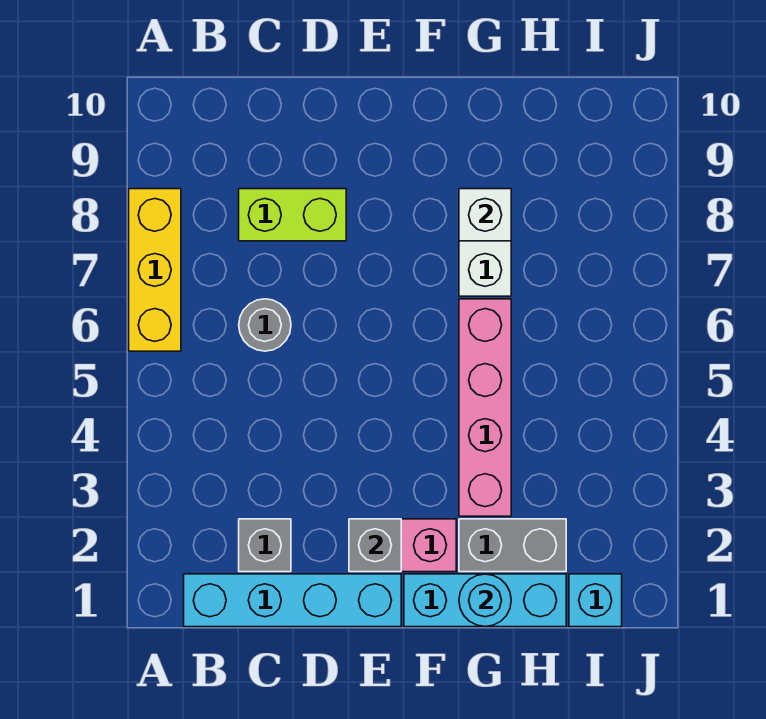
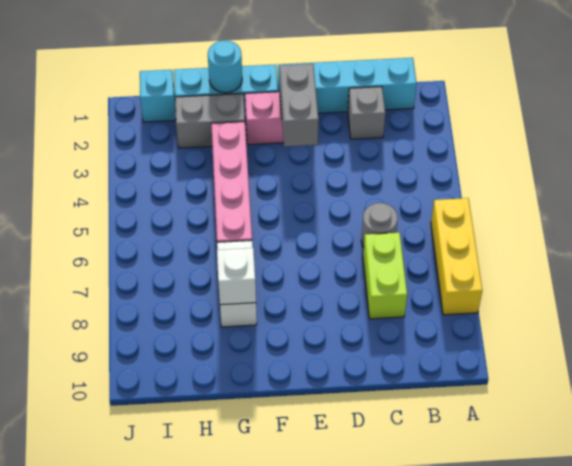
lime 1x2 brick [239,189,346,241] -> lime 1x2 brick turned to [363,233,407,319]
grey 1x1 brick [349,519,401,572] -> grey 1x2 brick [280,64,319,147]

